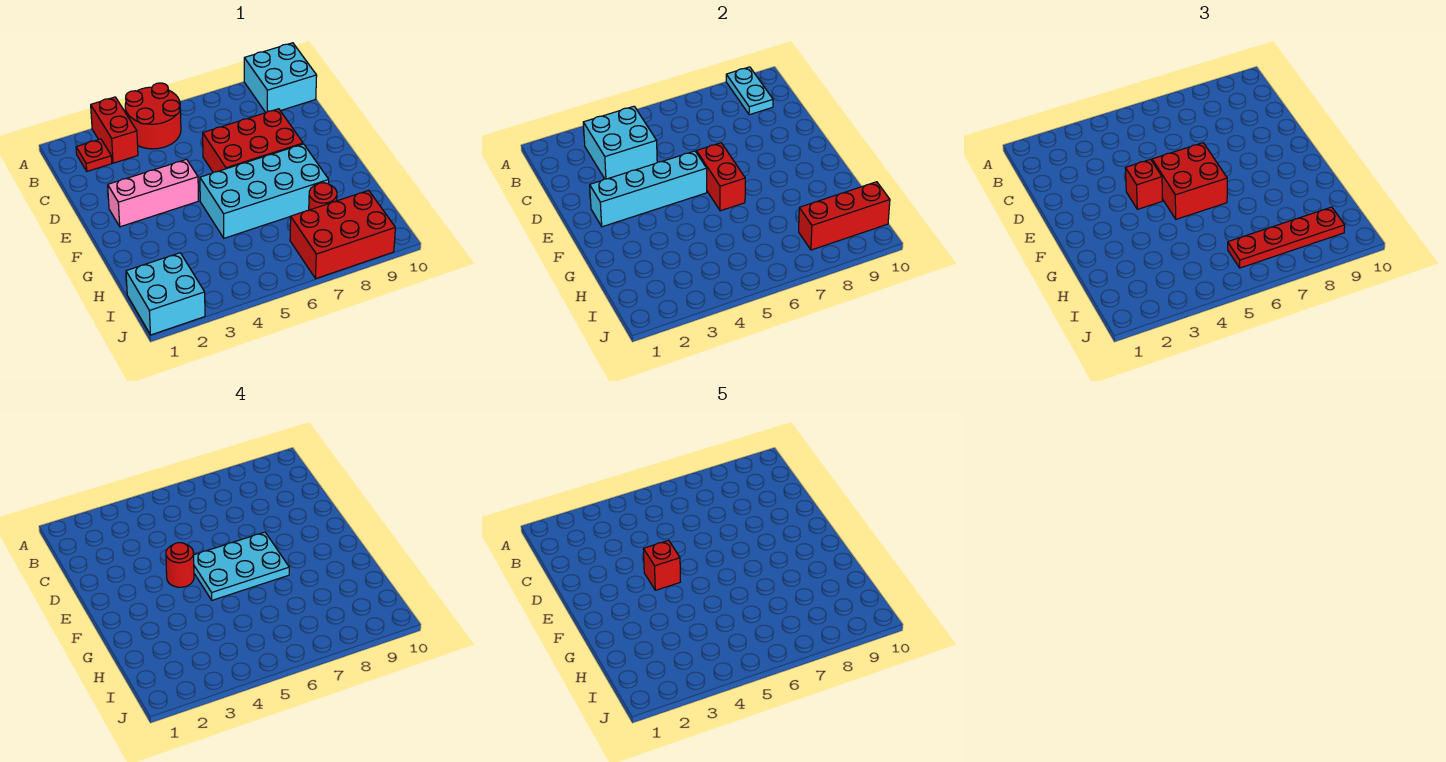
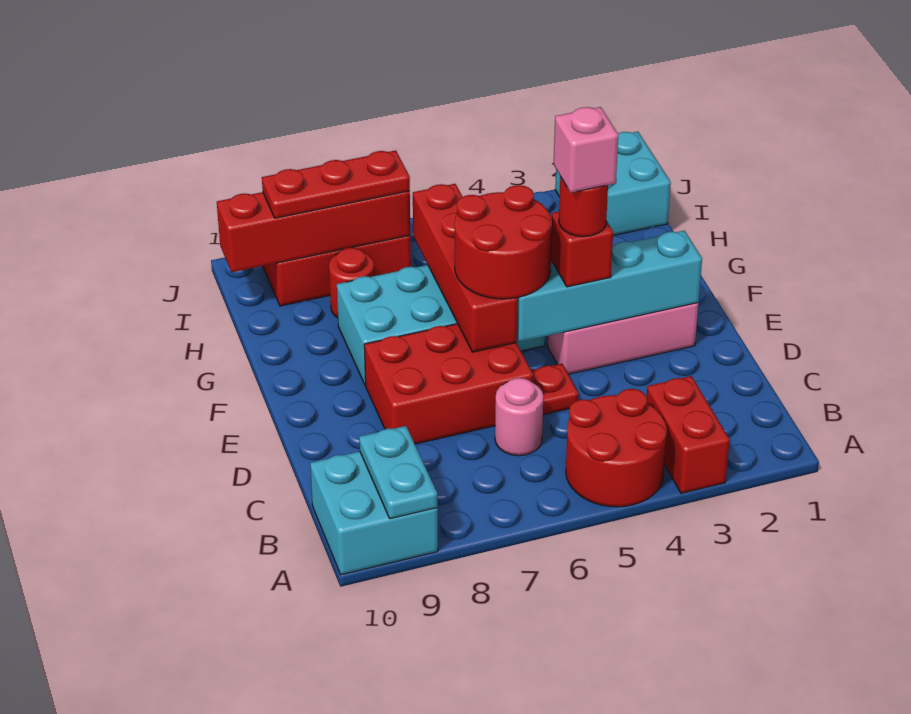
red 1x1 plate [76,139,112,171] -> red 1x1 plate moved to [531,364,579,415]
cyan 2x2 brick [583,106,657,179] -> none
none -> pink 1x1 round brick [495,378,543,456]
red 1x1 brick [643,540,680,590] -> pink 1x1 brick [554,107,618,193]
red 2x2 brick [1152,143,1227,219] -> red 2x2 round brick [455,185,552,299]
cyan 2x3 plate [194,532,289,600] -> none
red 1x2 brick [696,143,745,211] -> red 1x4 brick [413,184,518,352]
red 1x4 plate [1228,207,1345,268] -> red 1x3 plate [262,150,410,218]
red 1x3 brick [799,182,890,250] -> red 1x4 brick [217,191,410,272]

